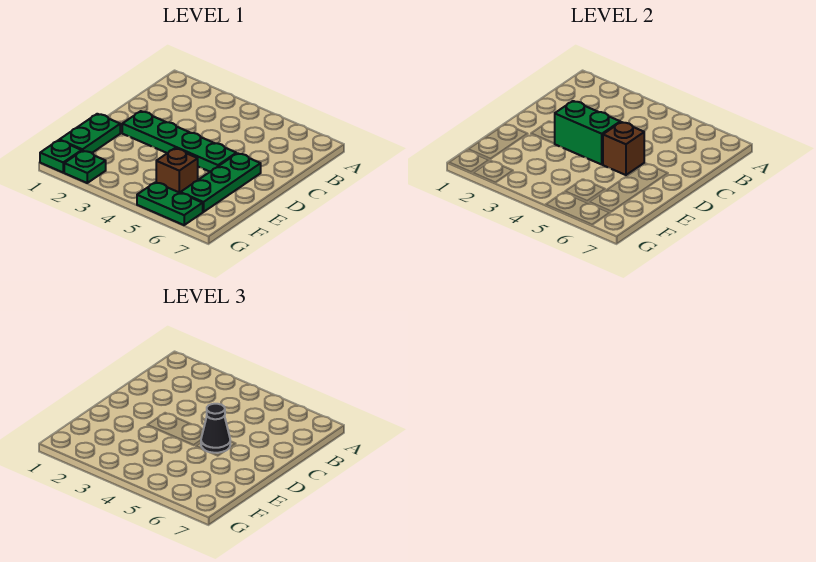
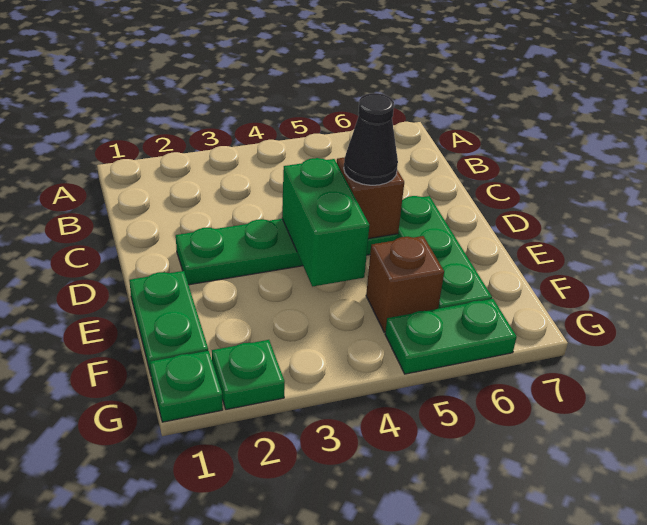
green 1x2 brick [555,101,620,164] -> green 1x2 brick turned to [282,158,369,287]

